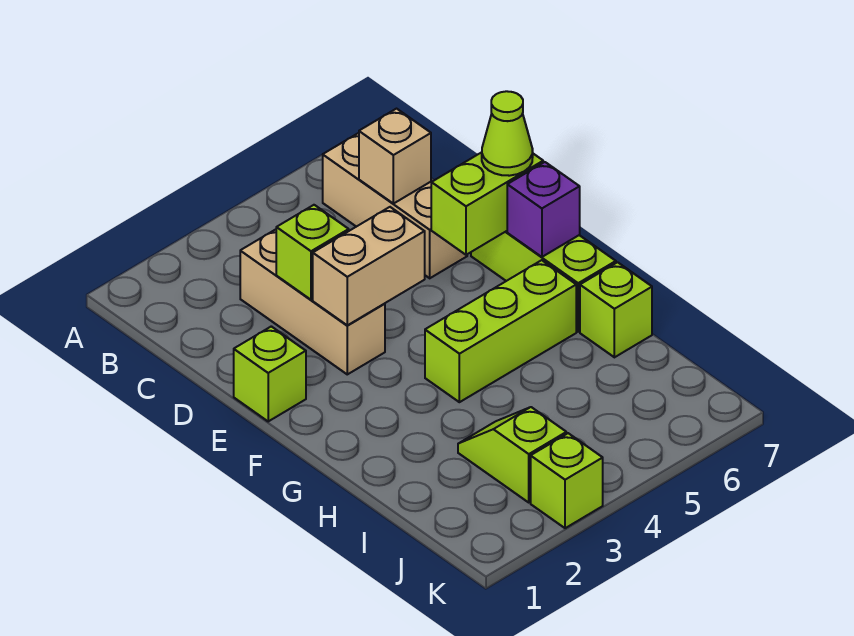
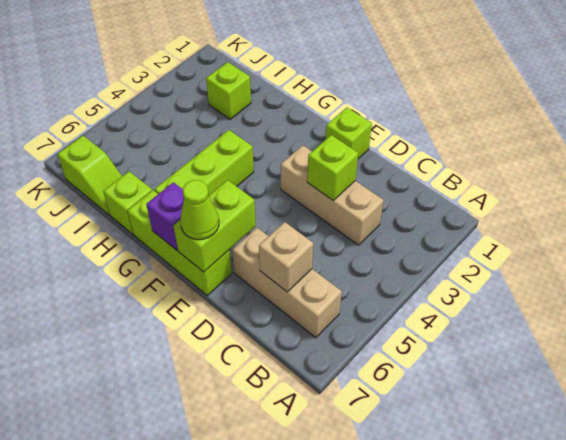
tan 1x2 brick [313,207,425,325] -> none
lime 1x2 slope [458,407,566,502] -> lime 1x2 slope moved to [57,136,122,215]
lime 1x1 brick [531,433,603,528] -> lime 1x1 brick moved to [206,62,251,119]

